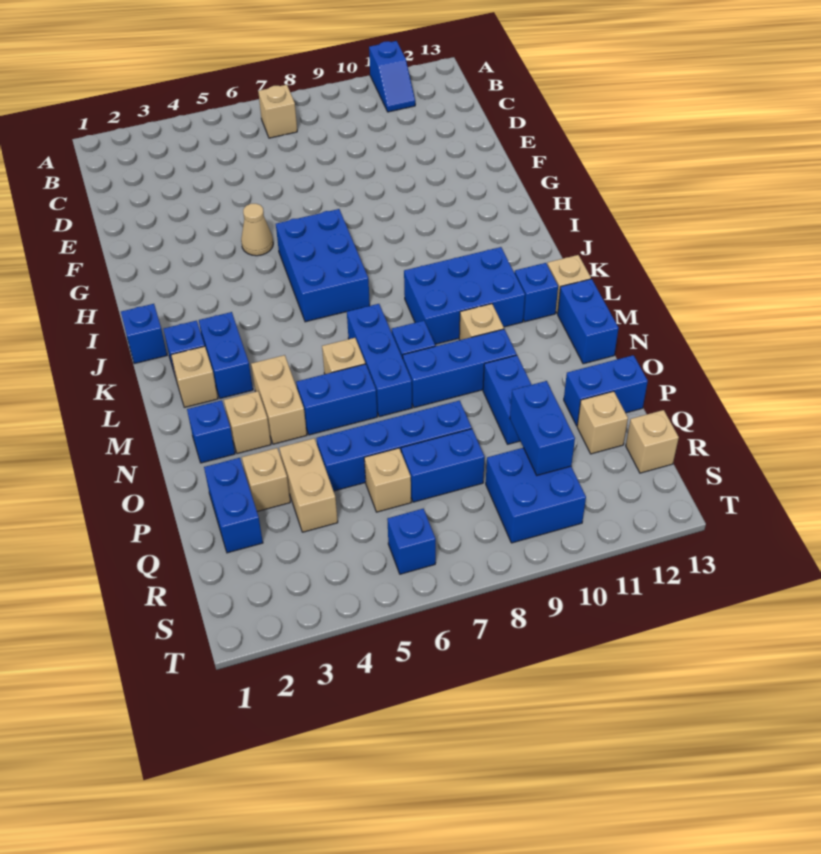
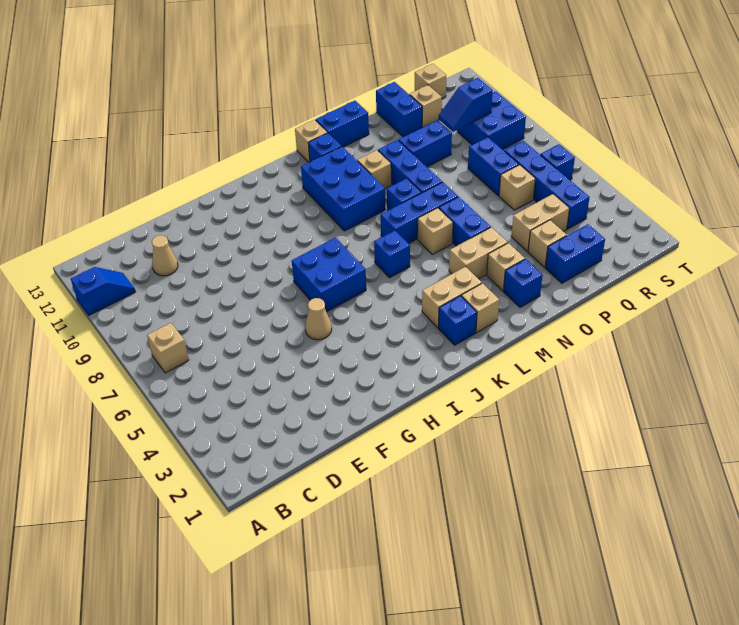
none -> tan 1x1 cone [152,235,178,276]
blue 2x3 brick [276,209,370,322] -> blue 2x2 brick [292,238,366,312]
blue 1x1 brick [121,304,167,364] -> blue 1x1 brick moved to [374,230,410,278]
blue 1x2 brick [199,312,253,398] -> tan 1x2 brick [422,267,482,328]
blue 1x4 brick [317,401,472,491] -> blue 1x4 brick moved to [505,141,590,229]
blue 1x2 brick [510,381,575,475] -> blue 1x2 slope [439,78,493,132]

